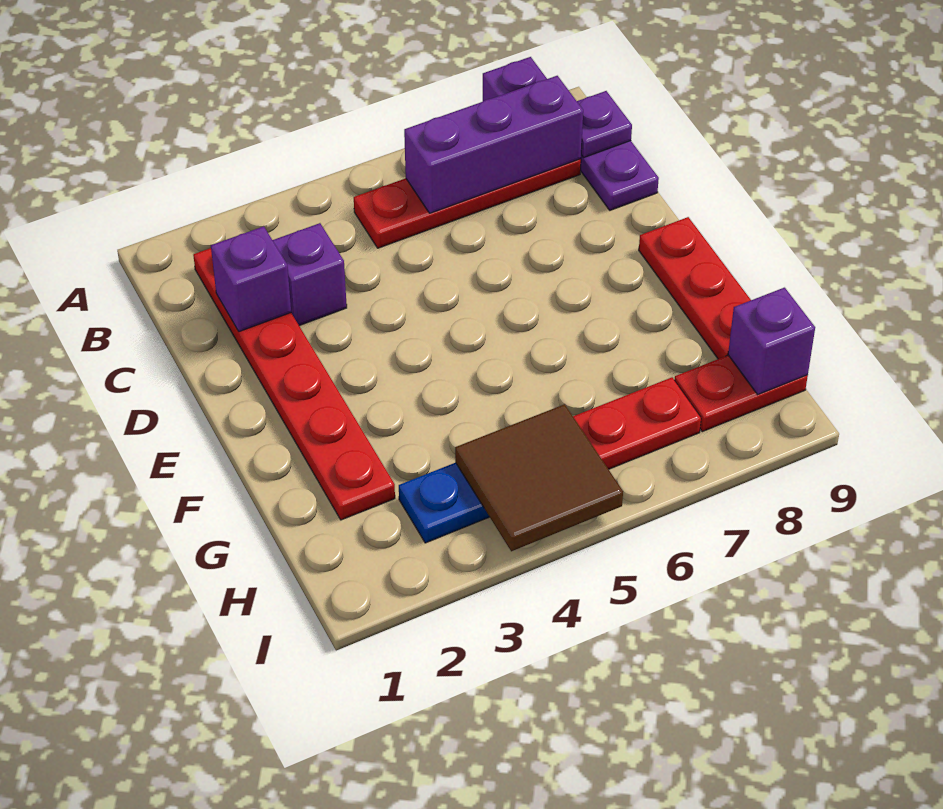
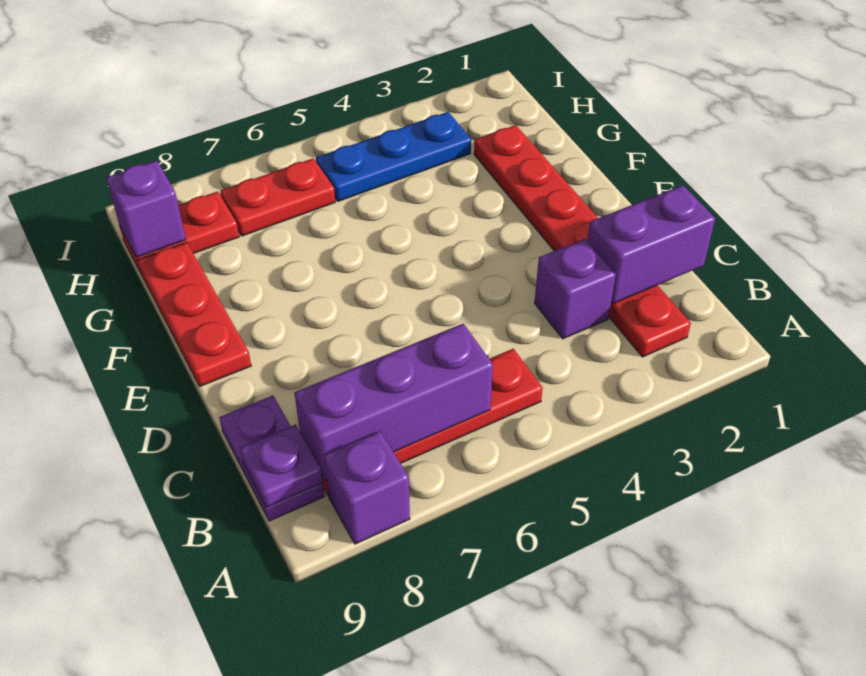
purple 1x1 brick [211,226,291,332] -> purple 1x2 brick [587,185,715,304]
brown 2x2 tile [455,404,623,551] -> none

